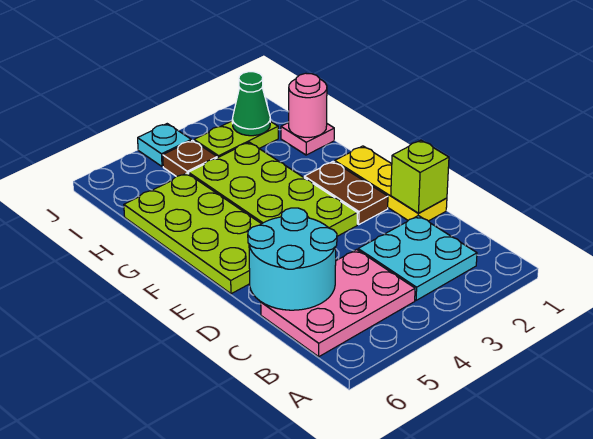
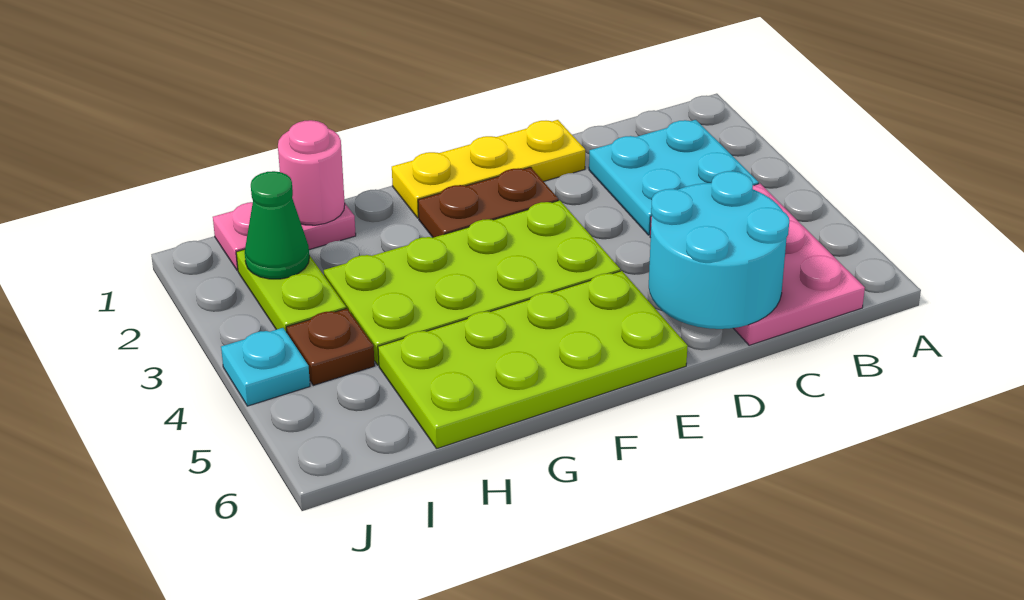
lime 1x1 brick [391,140,449,213] -> none
pink 1x1 plate [281,123,334,155] -> pink 1x2 plate [213,202,356,271]

